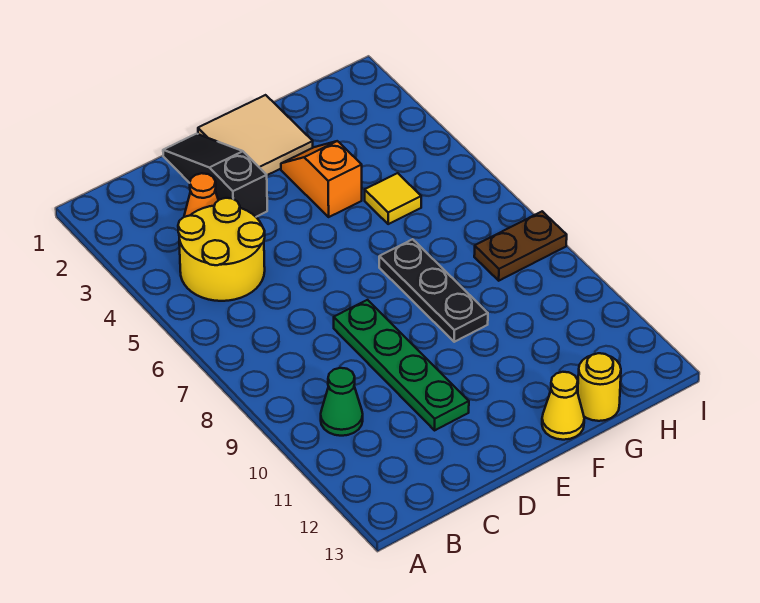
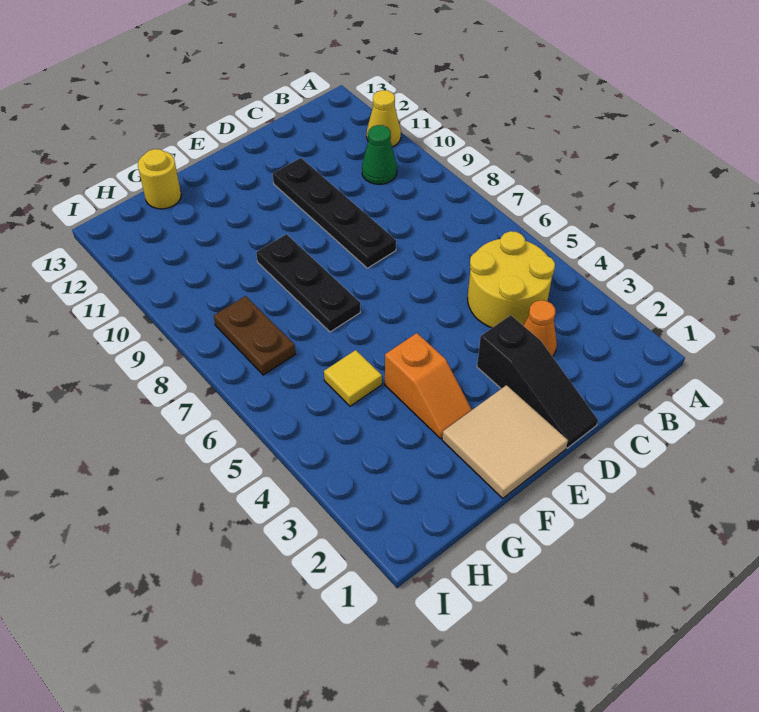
green 1x4 plate [334,300,469,430] -> black 1x4 plate [273,158,396,268]
yellow 1x1 cone [542,372,584,440] -> yellow 1x1 cone moved to [367,90,401,147]
brown 1x2 plate [474,211,567,281] -> brown 1x2 plate turned to [214,296,295,375]

